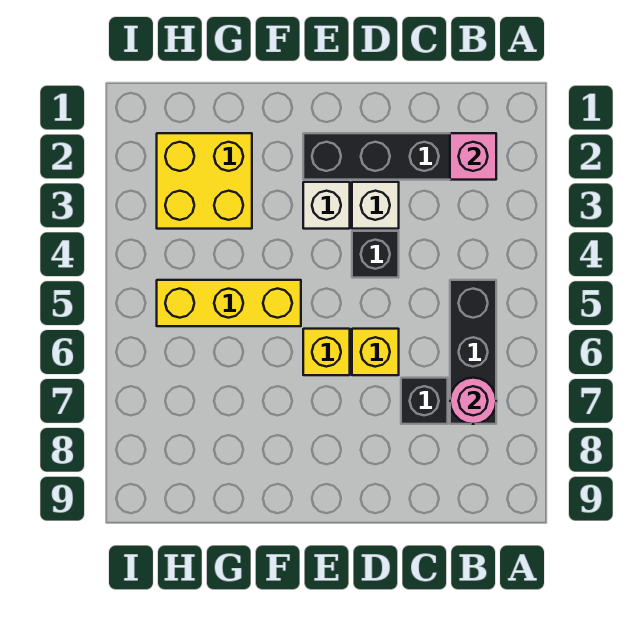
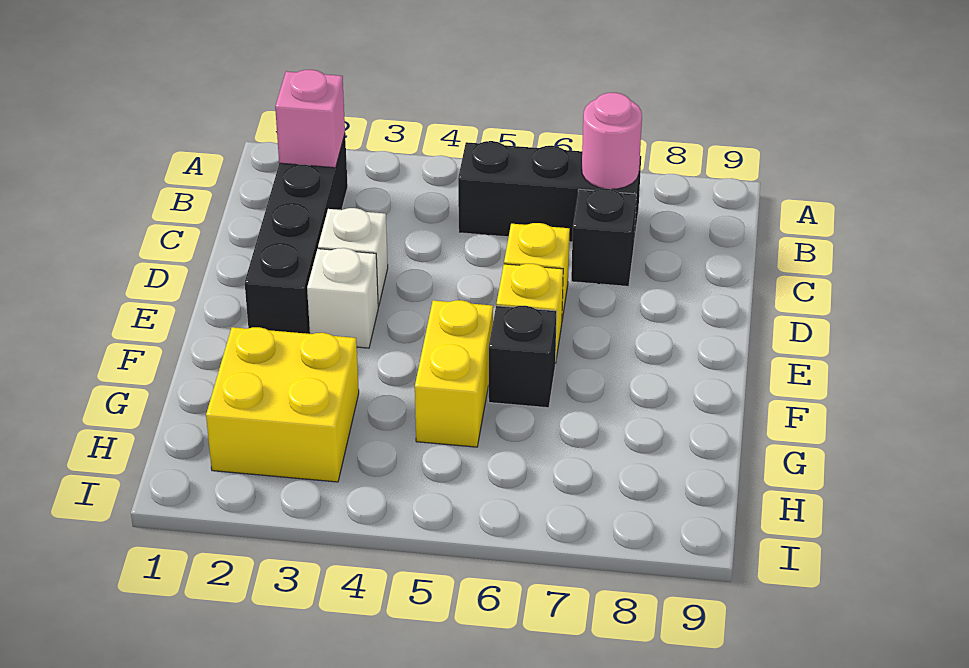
black 1x1 brick [352,231,399,278] -> black 1x1 brick moved to [489,306,557,408]
yellow 1x3 brick [157,280,301,326] -> yellow 1x2 brick [415,300,493,447]

